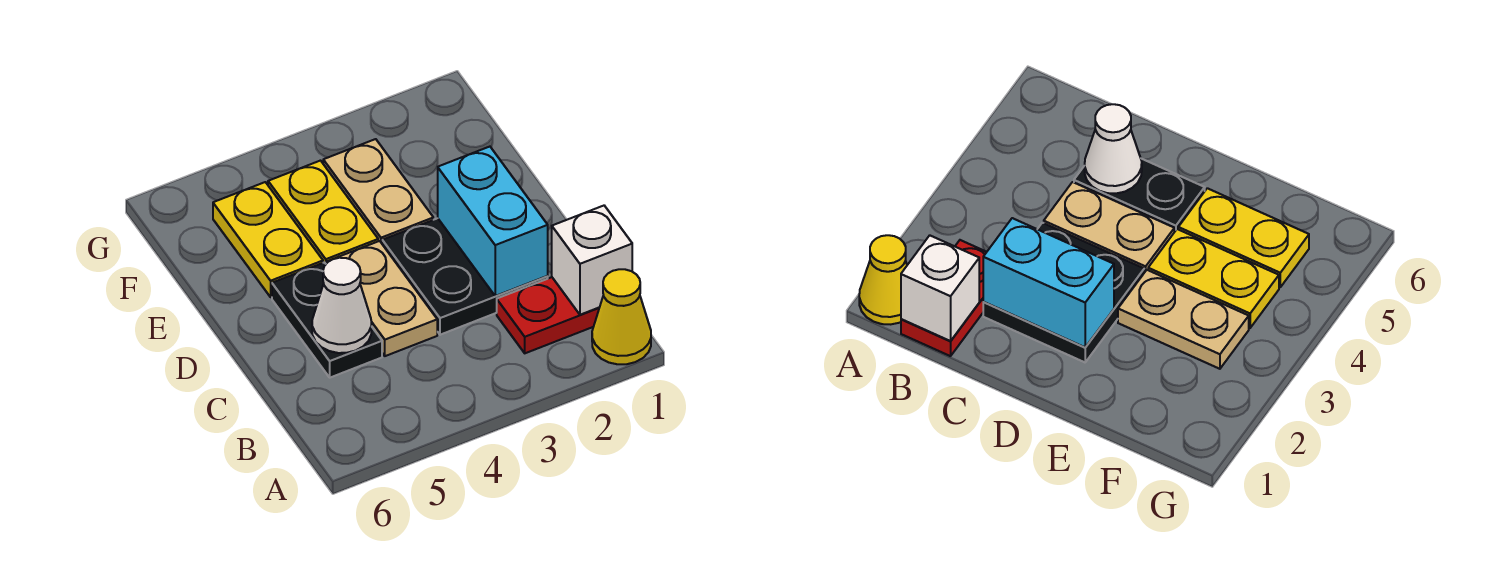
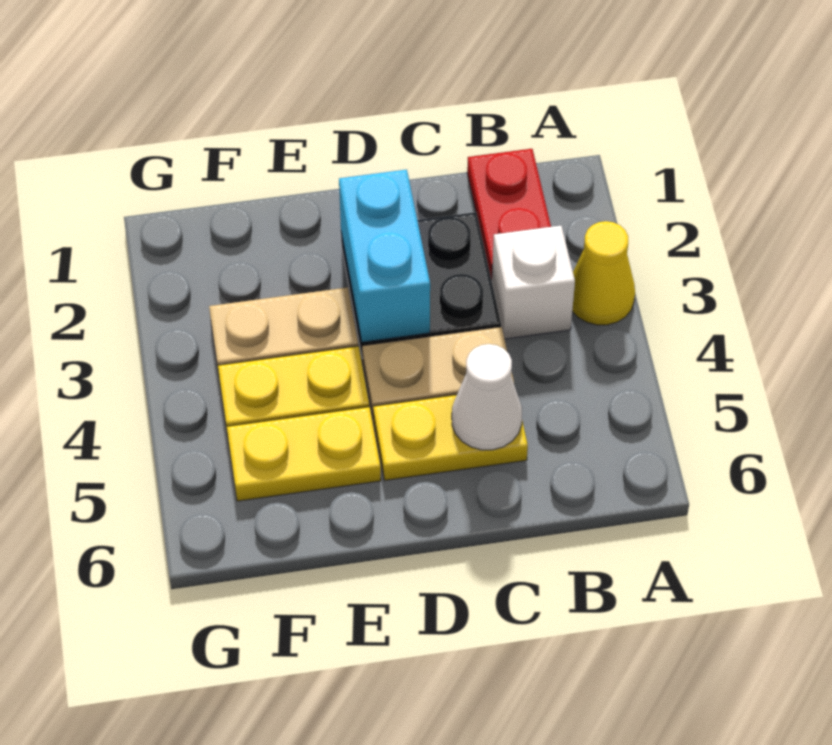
yellow 1x1 cone [592,269,651,364] -> yellow 1x1 cone moved to [572,221,635,325]
white 1x1 brick [552,206,632,315] -> white 1x1 brick moved to [492,226,575,339]
cyan 1x2 brick [438,147,548,296] -> cyan 1x2 brick turned to [339,170,430,342]
black 1x2 plate [272,262,382,378] -> yellow 1x2 plate [373,395,528,480]

